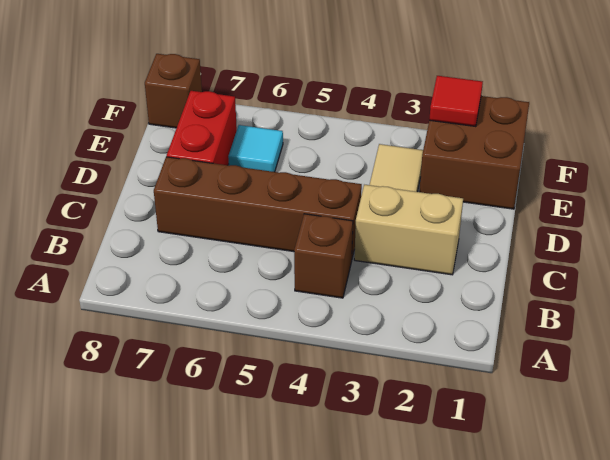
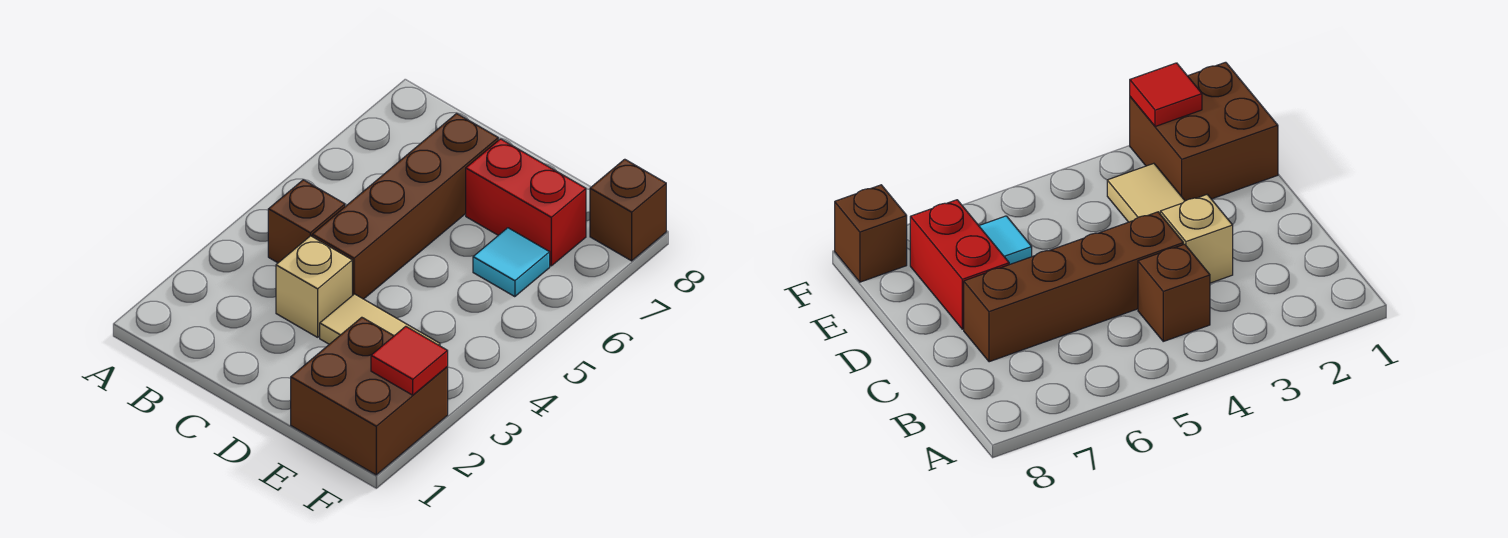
tan 1x2 brick [354,185,463,275] -> tan 1x1 brick [276,236,352,337]

